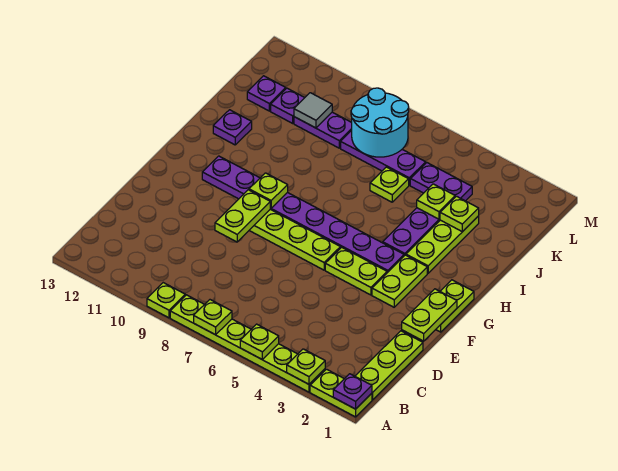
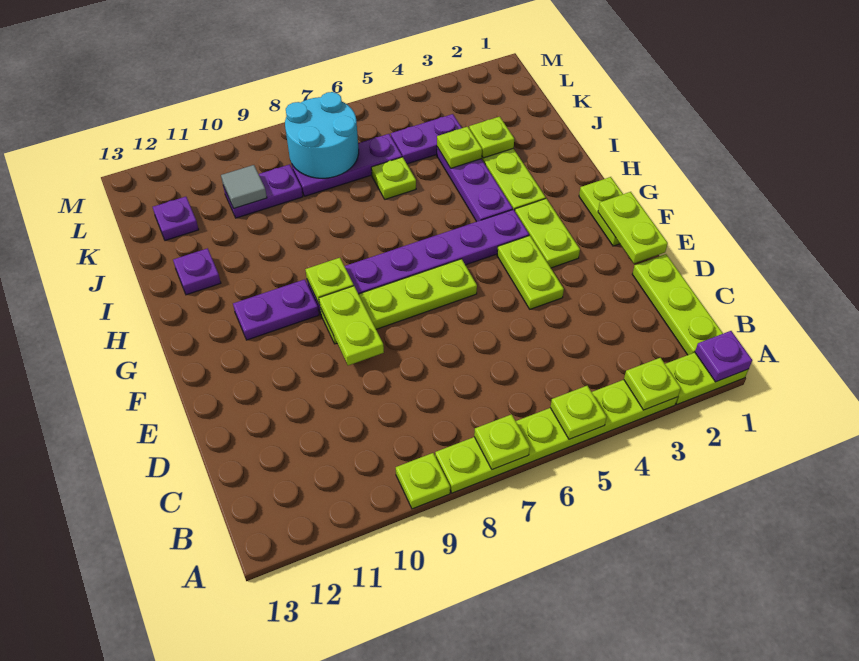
lime 1x2 plate [325,247,387,295] -> lime 1x2 plate turned to [497,236,564,309]
purple 1x1 plate [271,88,305,123] -> none

